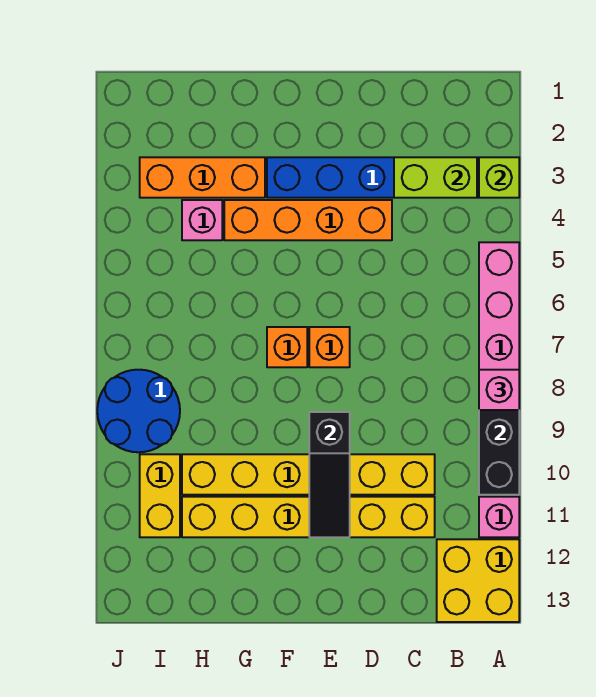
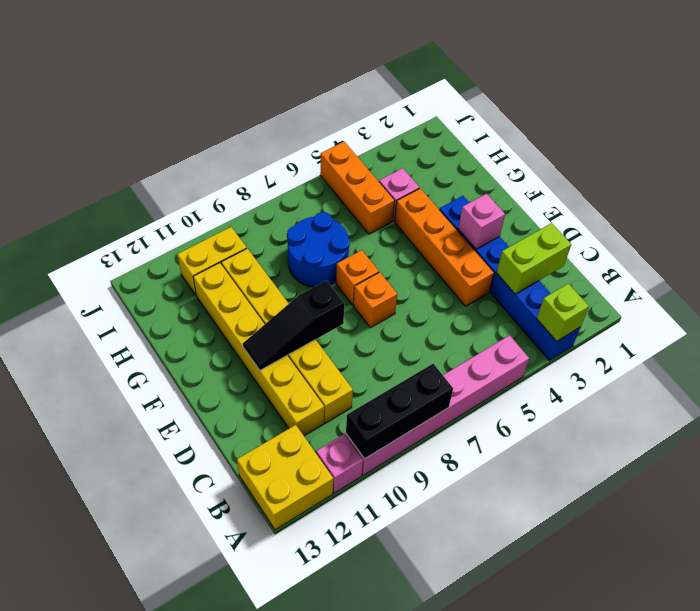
pink 1x1 brick [479,370,519,410] -> pink 1x1 brick moved to [458,194,505,249]
lime 1x2 brick [394,157,477,198] -> lime 1x2 brick turned to [496,223,571,294]
orange 1x3 brick [140,157,265,198] -> orange 1x3 brick moved to [320,142,395,234]
blue 2x2 round brick [97,370,180,452] -> blue 2x2 round brick moved to [287,212,350,287]

